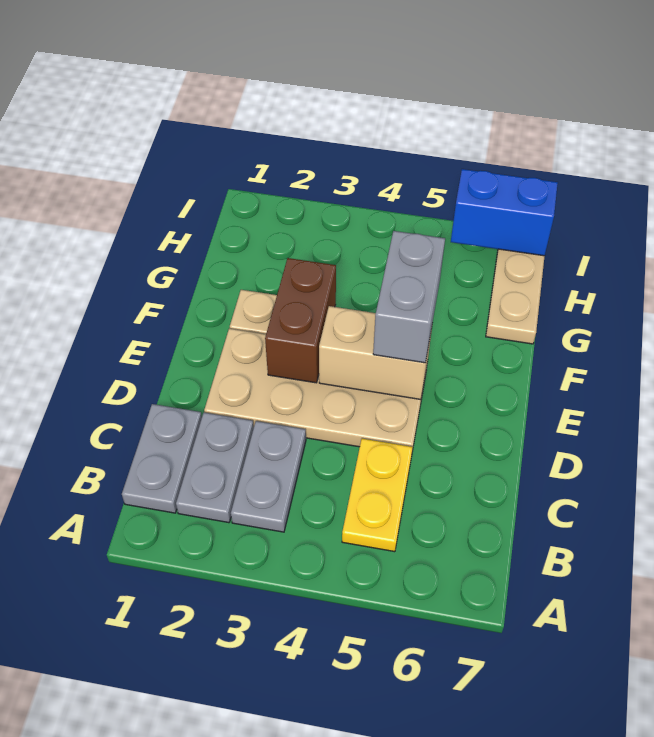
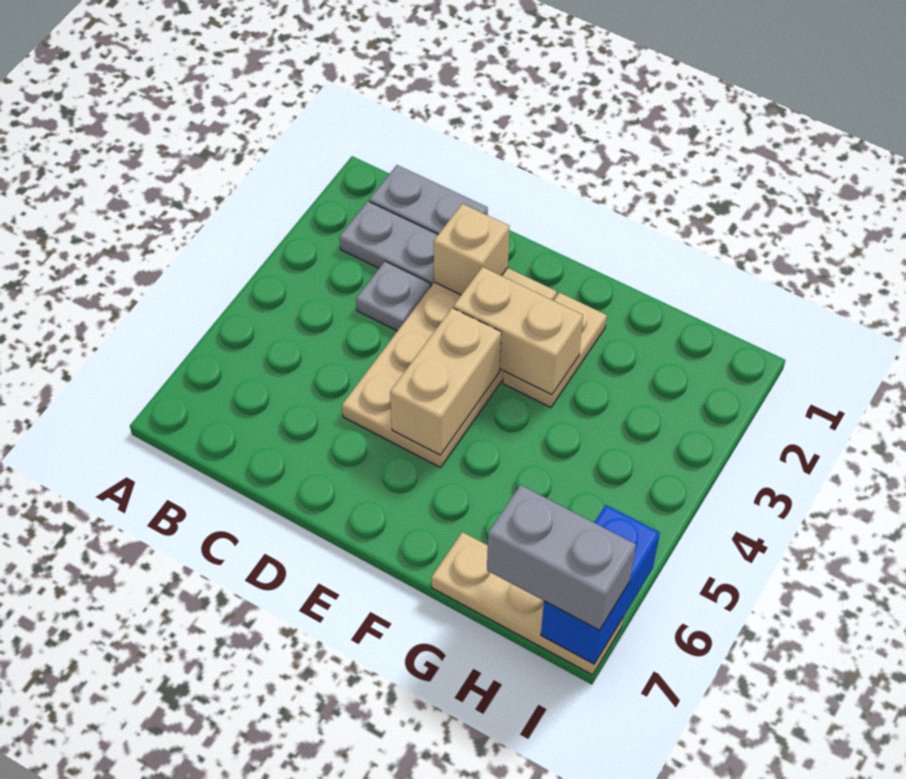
grey 1x2 plate [231,421,306,532] -> grey 1x1 plate [356,261,431,331]
yellow 1x2 plate [342,439,413,552] -> none
none -> tan 1x1 brick [434,204,510,295]
brown 1x2 brick [265,258,336,383] -> tan 1x2 brick [454,267,583,395]
grey 1x2 brick [373,231,445,363] -> grey 1x2 brick moved to [487,485,636,630]

